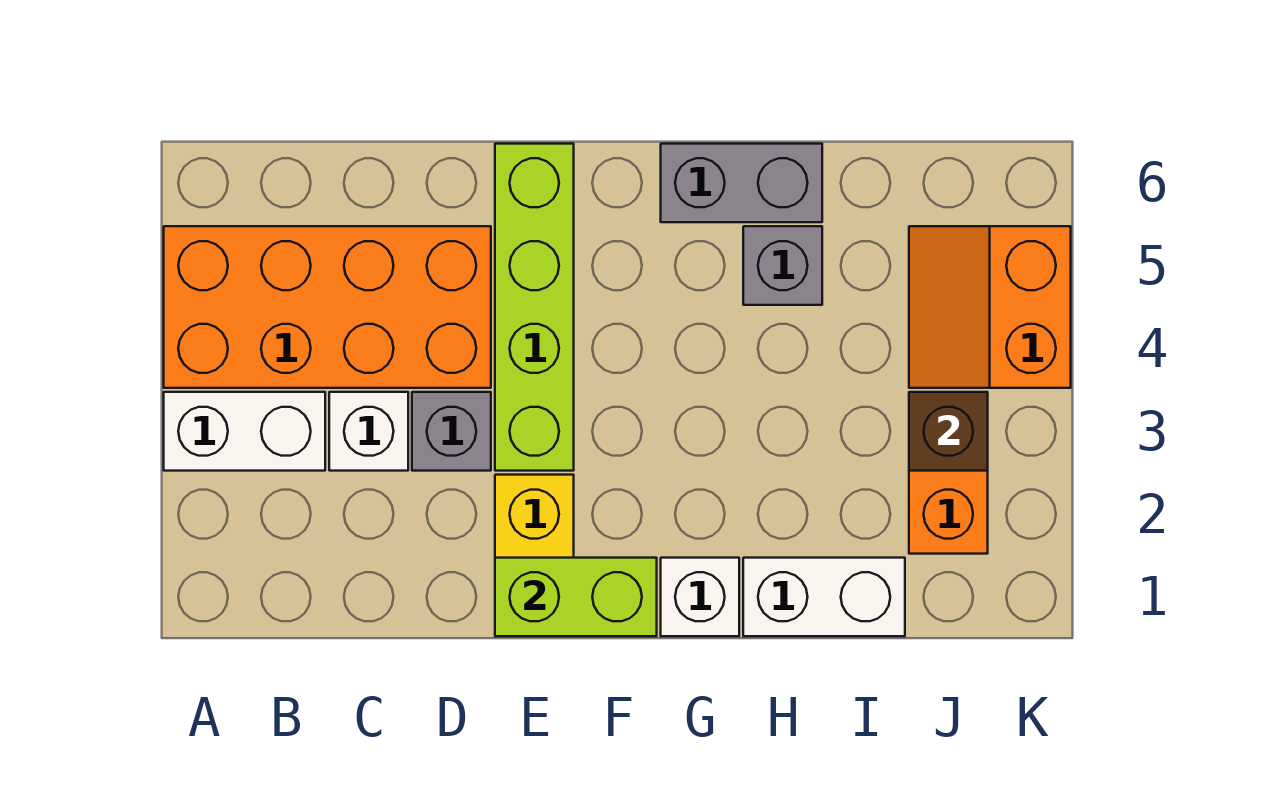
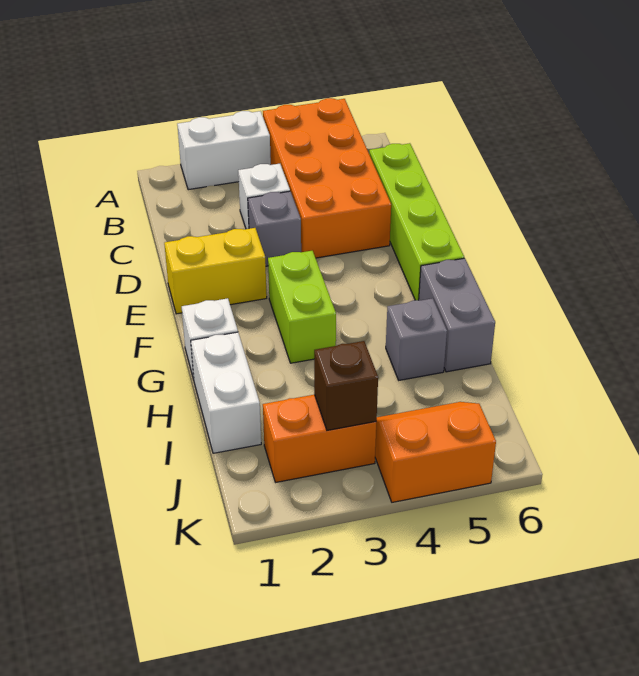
white 1x2 brick [164,392,325,471] -> white 1x2 brick turned to [177,111,271,190]
lime 1x2 brick [495,558,657,636] -> lime 1x2 brick moved to [268,251,336,363]
lime 1x4 brick [495,144,574,471] -> lime 1x4 brick turned to [369,143,464,300]

